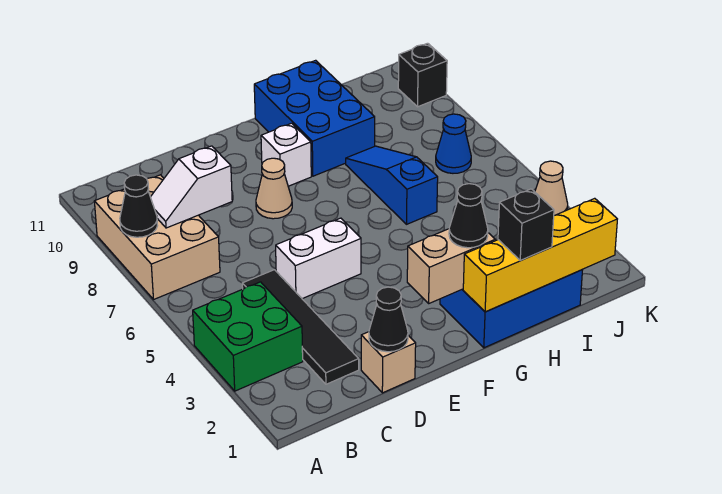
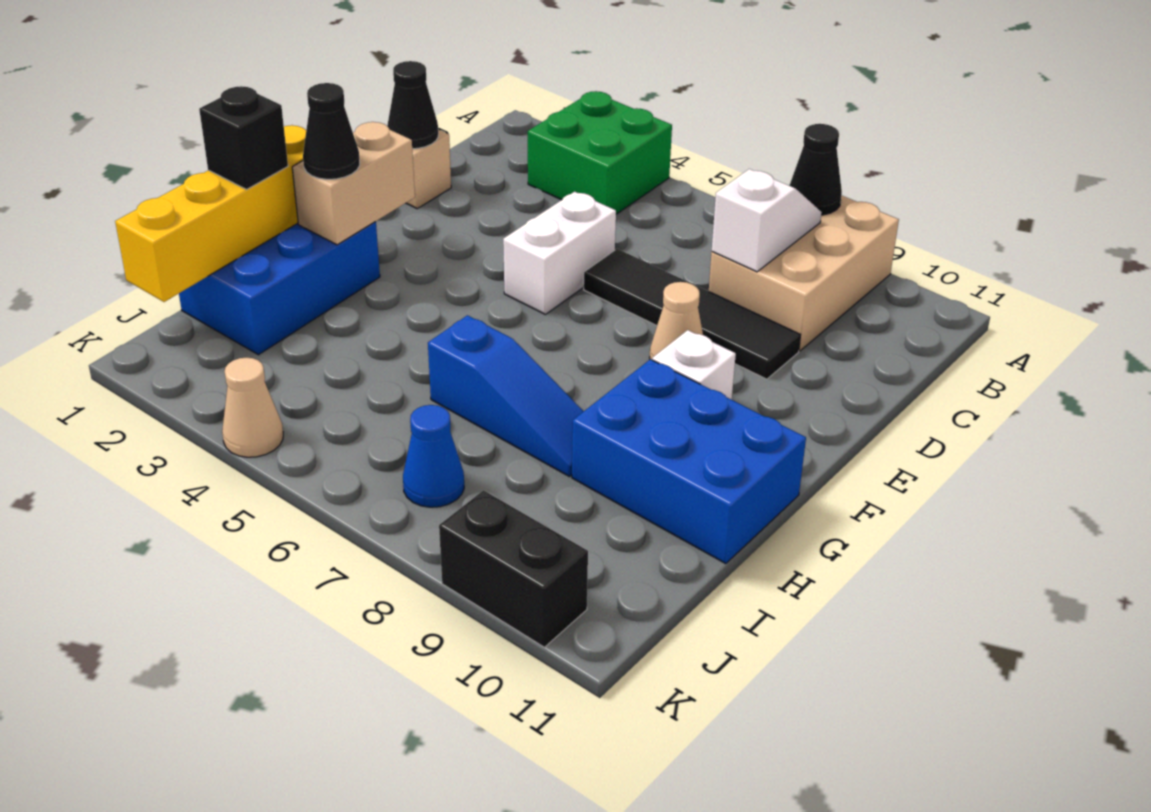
tan 2x3 brick [94,175,220,299] -> tan 2x3 brick turned to [709,195,899,351]
black 1x4 tile [242,270,359,384] -> black 1x4 tile moved to [584,249,800,379]
black 1x1 brick [398,43,447,107] -> black 1x2 brick [439,490,588,647]

